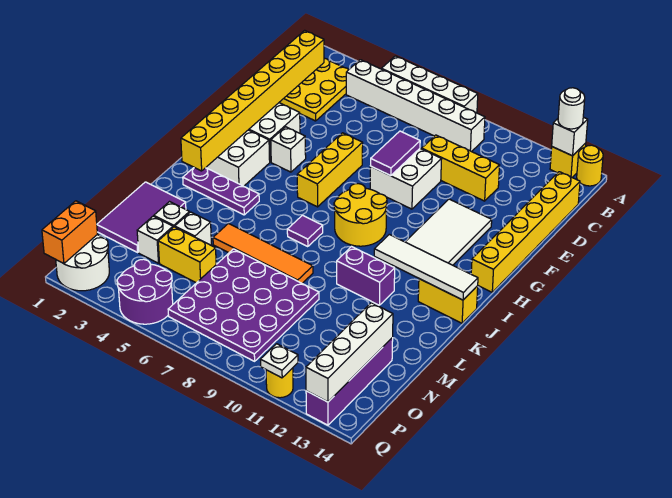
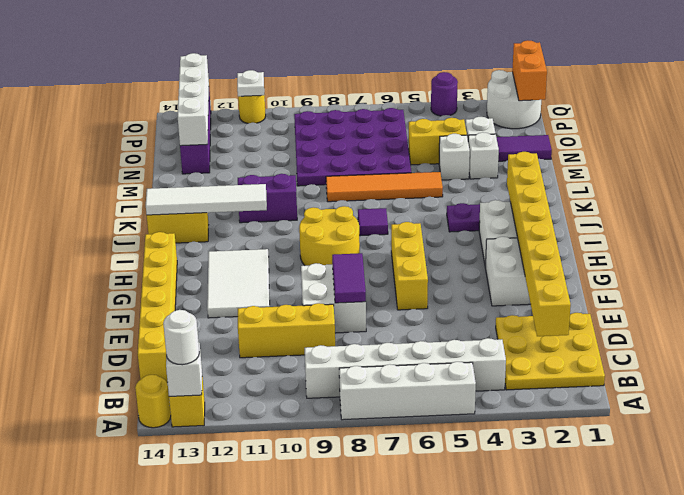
white 1x1 brick [271,127,306,172] -> none
purple 2x3 tile [97,182,186,252] -> purple 1x2 tile [496,135,552,161]
purple 2x2 round brick [117,259,173,324] -> purple 1x1 round brick [431,72,458,116]

